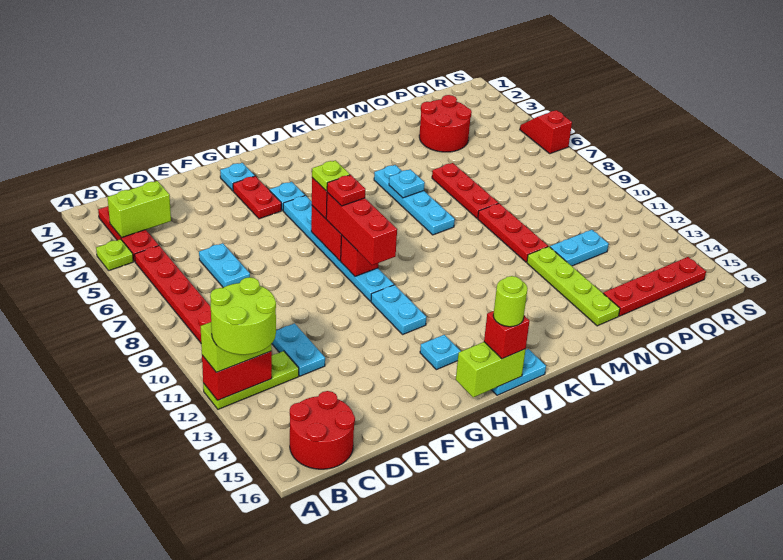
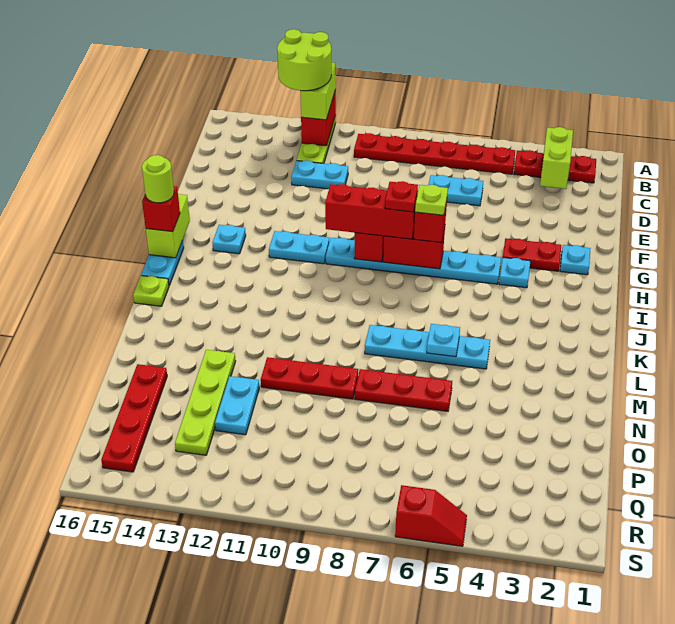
lime 1x1 plate [96,239,133,271] -> lime 1x1 plate moved to [133,276,169,306]
red 2x2 round brick [290,391,355,469] -> none
lime 1x4 plate [527,247,620,326] -> lime 1x4 plate turned to [175,350,236,455]
red 2x2 round brick [419,95,472,152] -> none

